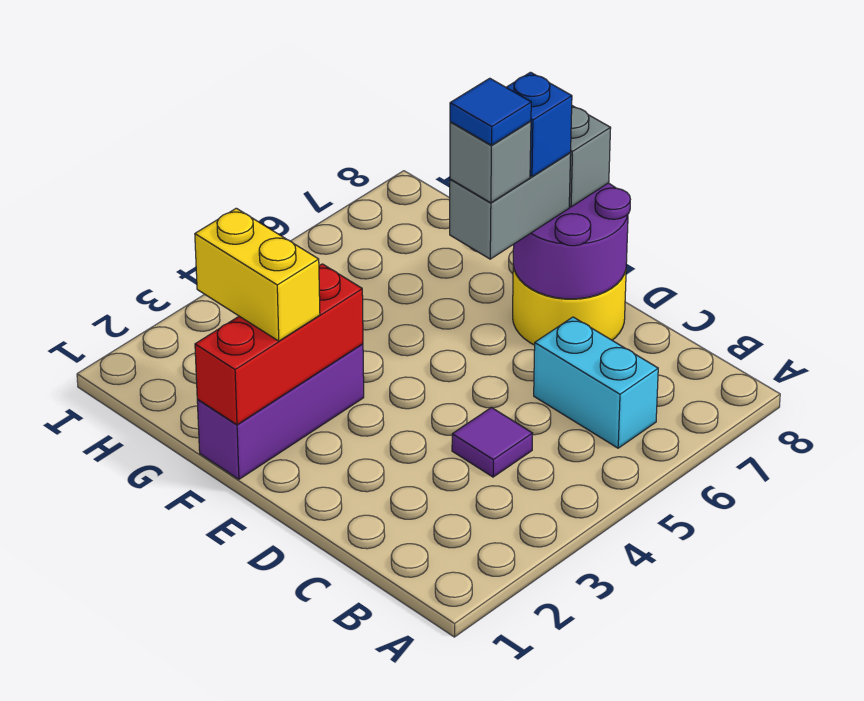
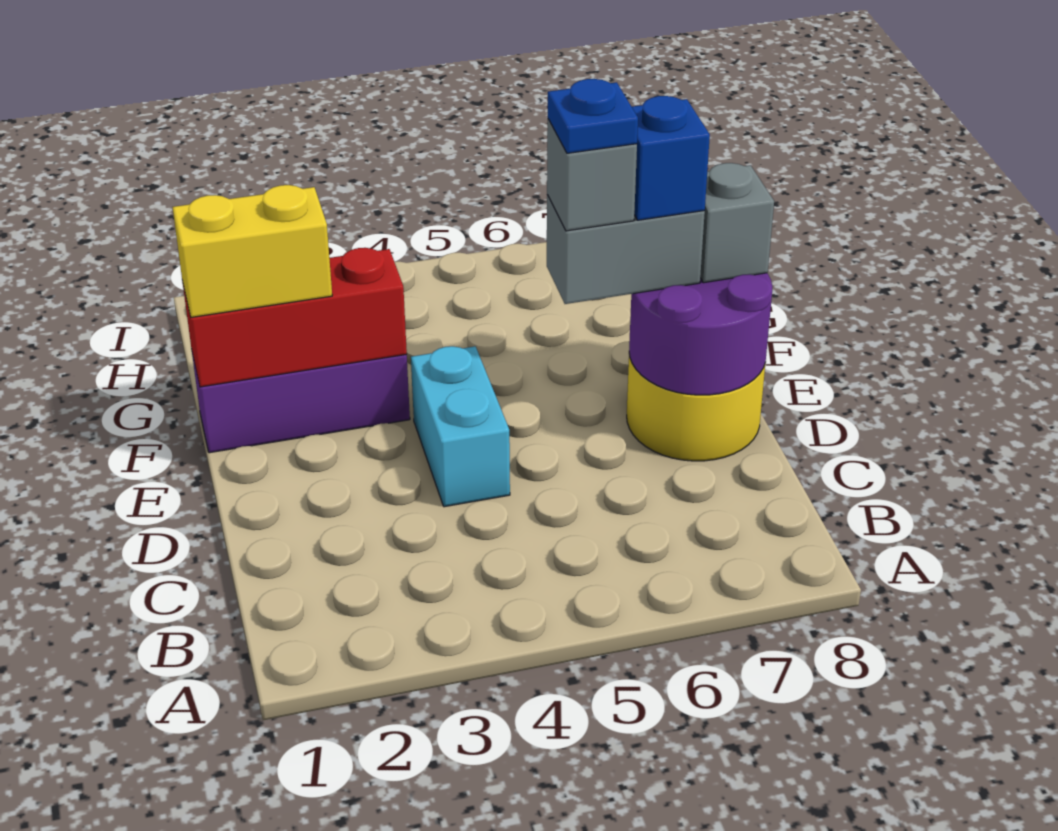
cyan 1x2 brick [534,317,658,448] -> cyan 1x2 brick moved to [411,346,510,507]
purple 1x1 tile [452,408,533,477] -> none
blue 1x1 tile [450,78,531,145] -> blue 1x1 plate [548,79,638,153]
yellow 1x2 brick [195,208,320,341] -> yellow 1x2 brick turned to [172,185,332,317]

